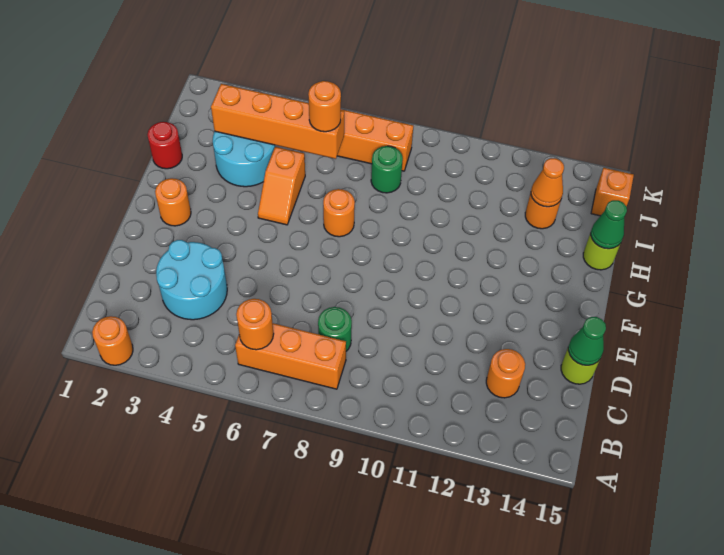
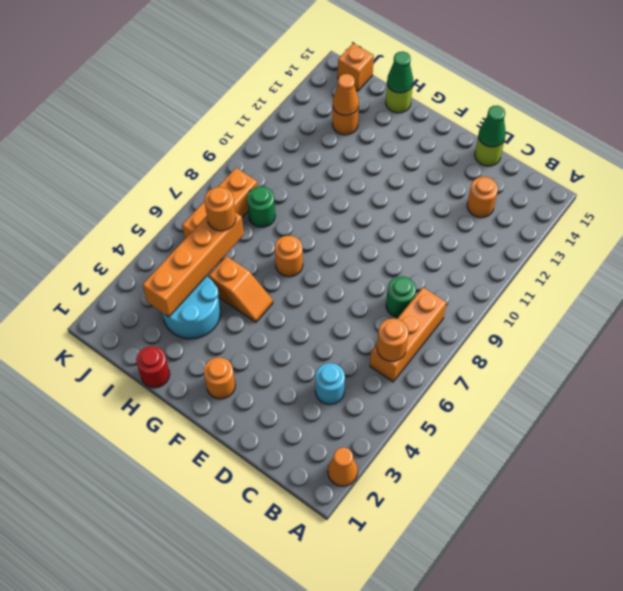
orange 1x1 round brick [92,316,133,365] -> orange 1x1 cone [328,447,358,486]
cyan 2x2 round brick [156,240,227,320] -> cyan 1x1 round brick [315,363,345,405]

